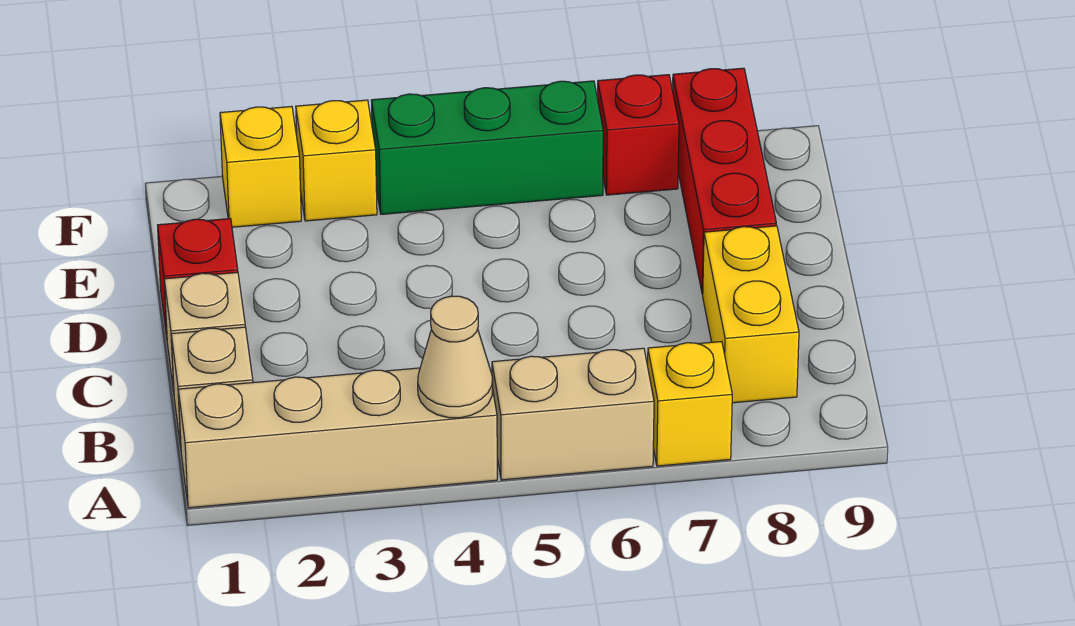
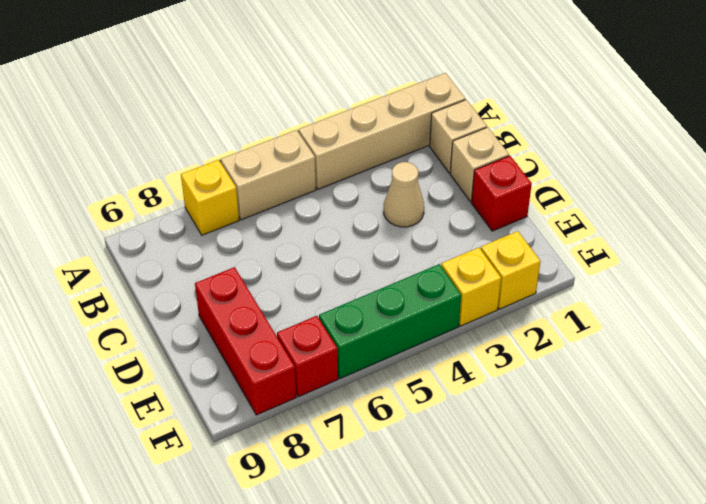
tan 1x1 cone [418,296,493,418] -> tan 1x1 cone moved to [384,162,424,227]
yellow 1x2 brick [702,226,799,403] -> none

